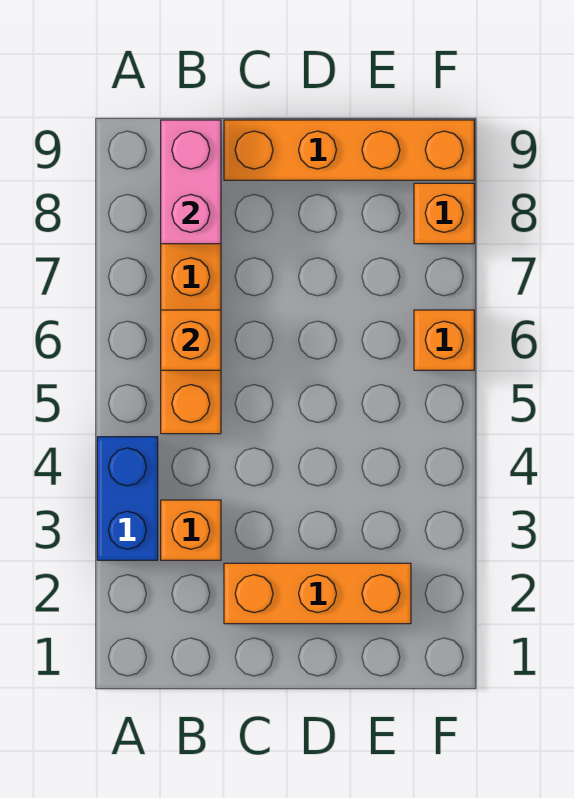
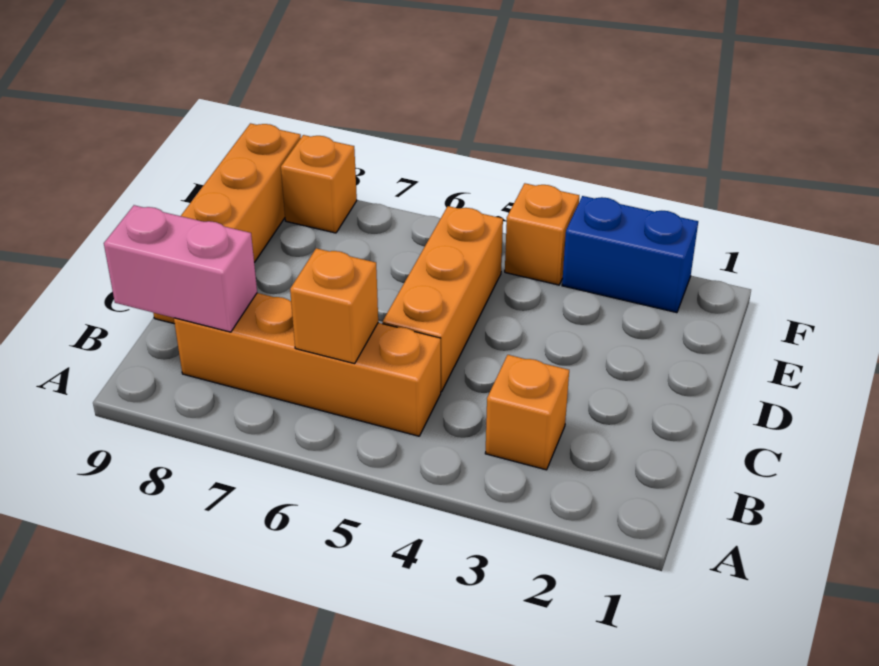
blue 1x2 brick [97,437,158,560] -> blue 1x2 brick moved to [562,196,698,313]
orange 1x3 brick [224,563,411,624] -> orange 1x3 brick moved to [383,206,503,392]
orange 1x1 brick [414,310,474,370] -> orange 1x1 brick moved to [505,183,579,285]

